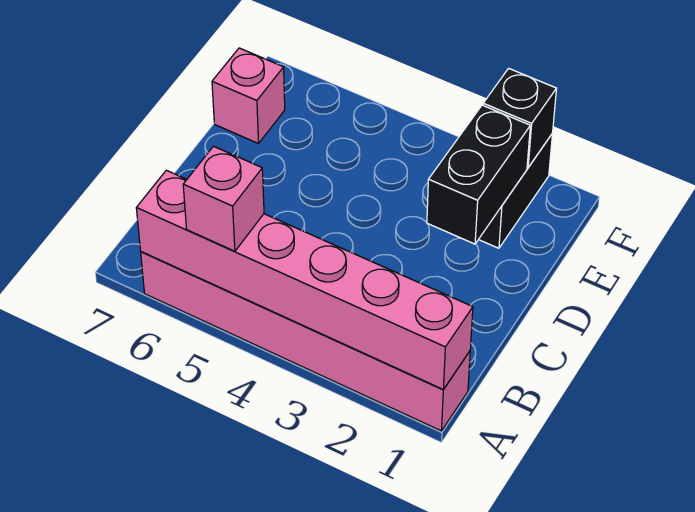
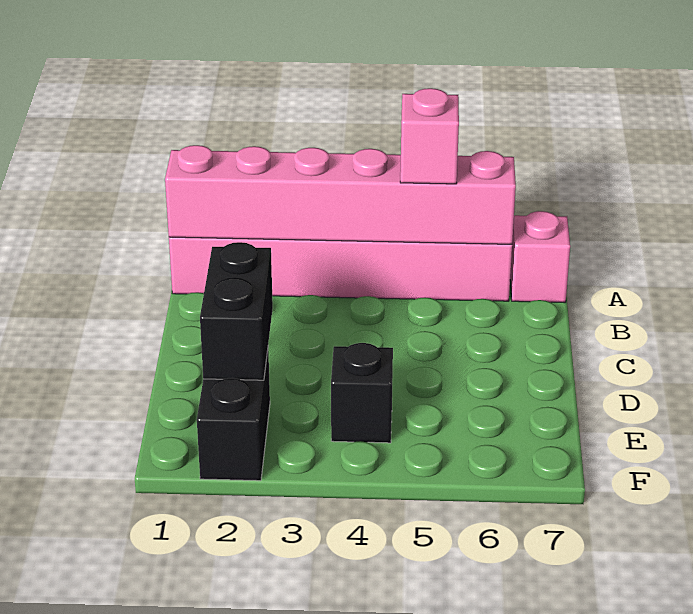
pink 1x1 brick [212,48,285,144] -> pink 1x1 brick moved to [510,211,570,303]
black 1x1 brick [483,68,557,168] -> black 1x1 brick moved to [331,343,393,443]

